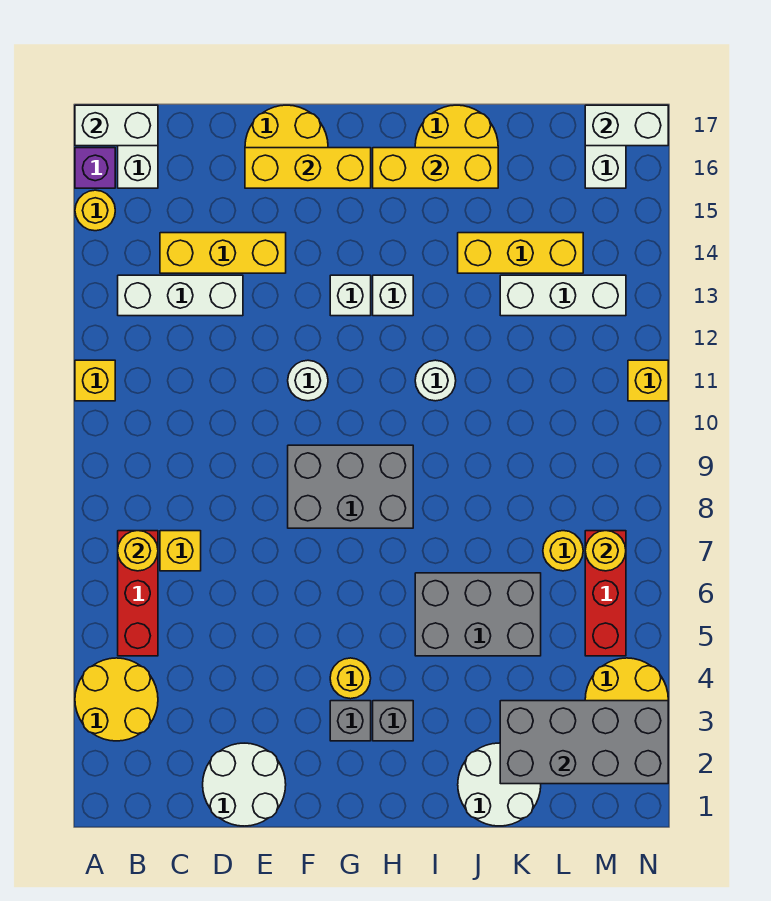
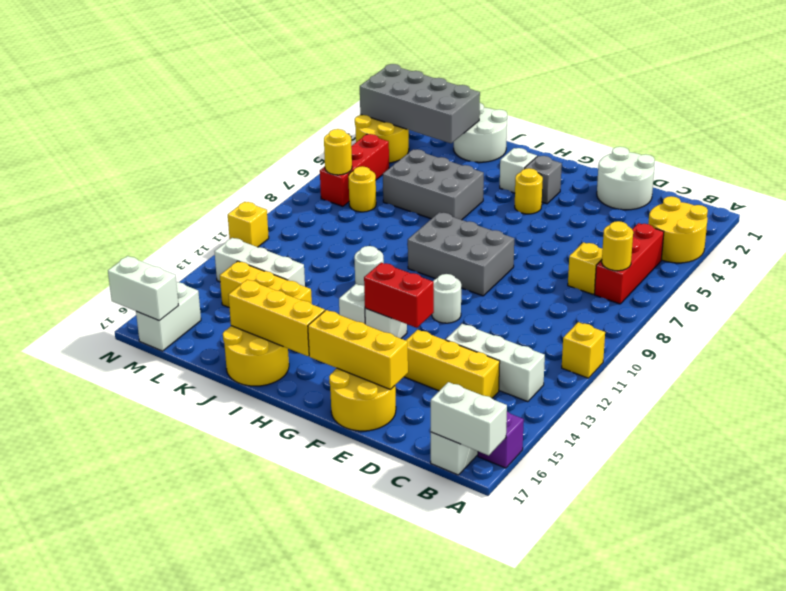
yellow 1x1 round brick [75,190,115,231] -> none
none -> red 1x2 brick [364,263,434,328]
grey 1x1 brick [373,701,413,741] -> white 1x1 brick [500,148,537,193]

